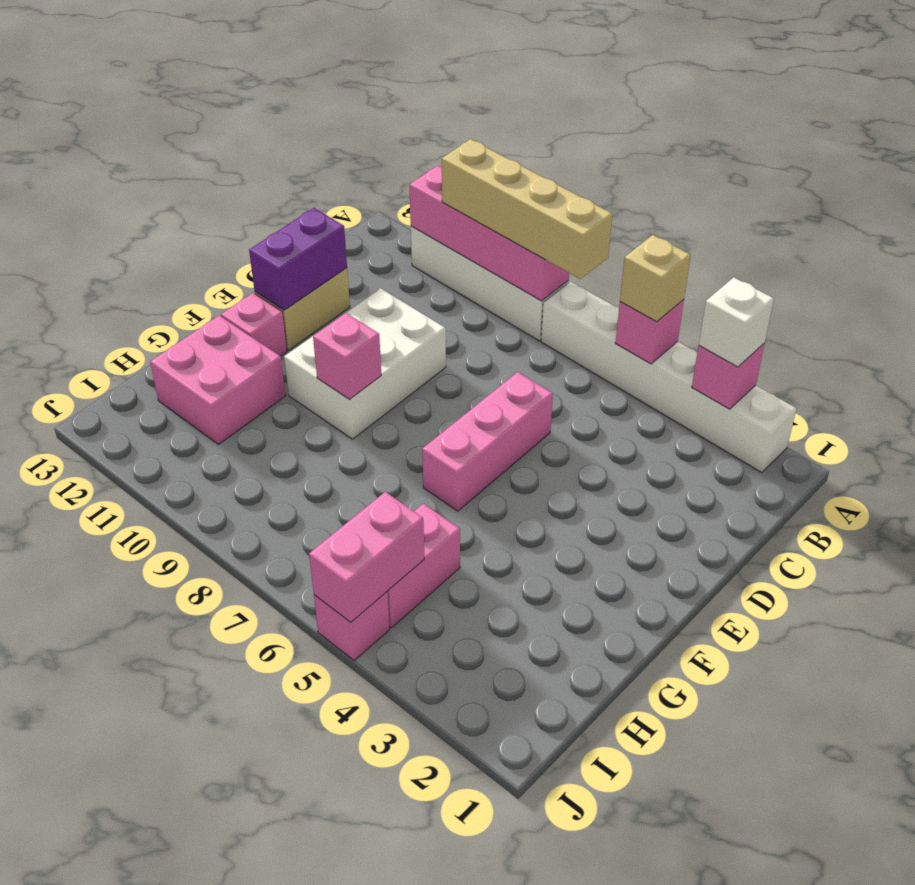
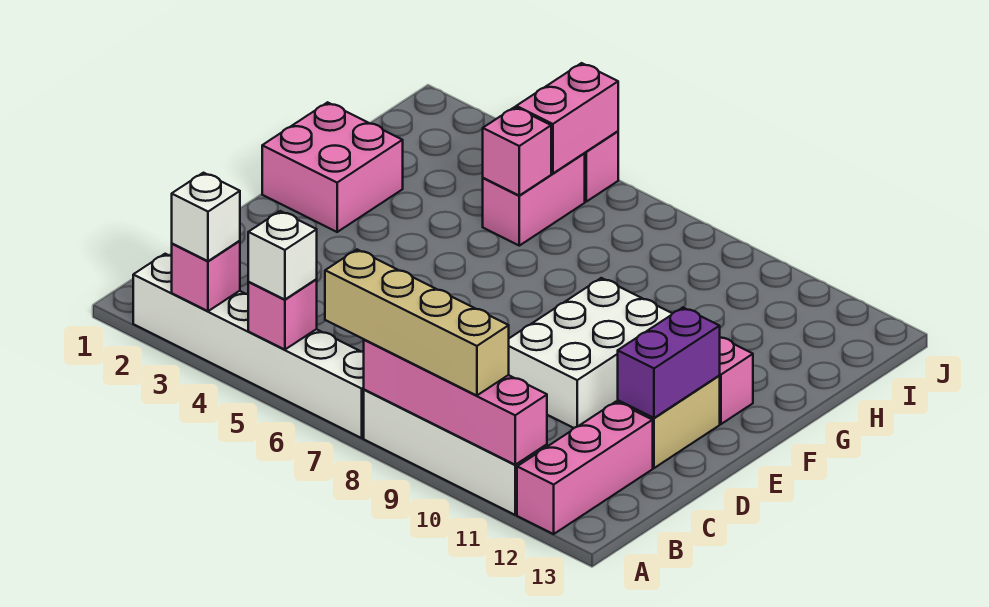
tan 1x1 brick [620,235,691,322] -> white 1x1 brick [248,211,317,300]
pink 1x3 brick [422,372,553,511] -> pink 1x3 brick moved to [517,402,653,534]
pink 1x1 brick [313,313,381,400] -> pink 1x1 brick moved to [483,107,551,195]
pink 2x2 brick [150,315,286,444] -> pink 2x2 brick moved to [262,102,403,232]

